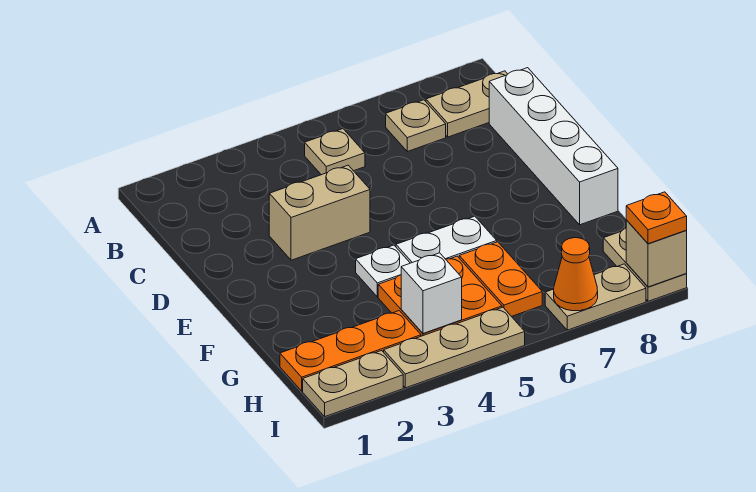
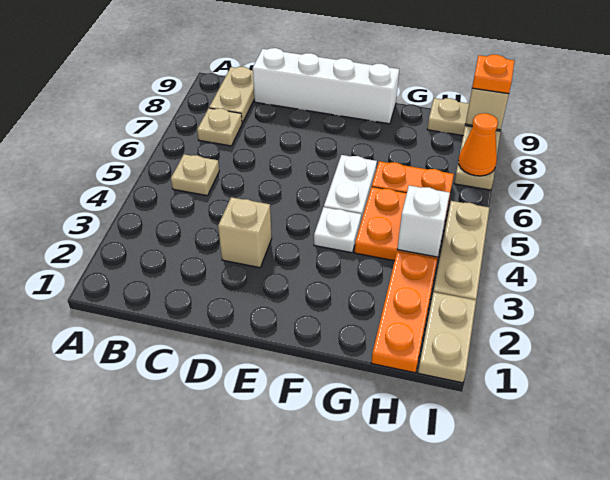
tan 1x2 brick [269,165,370,260] -> tan 1x1 brick [218,197,272,268]

